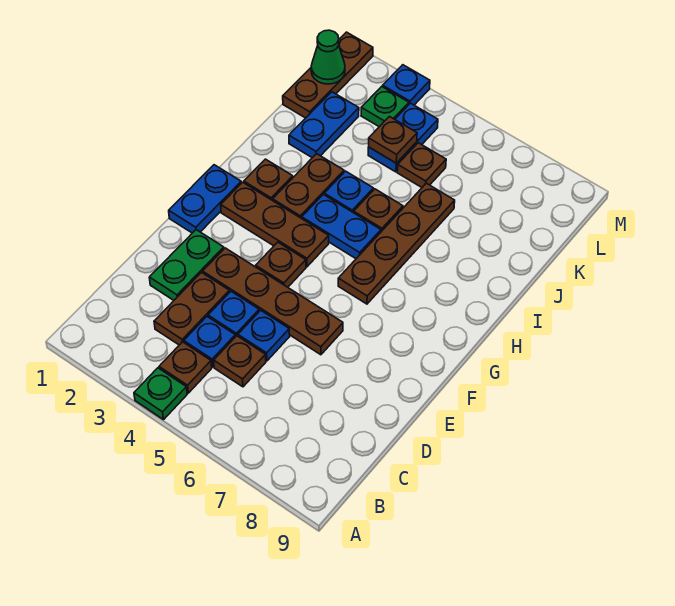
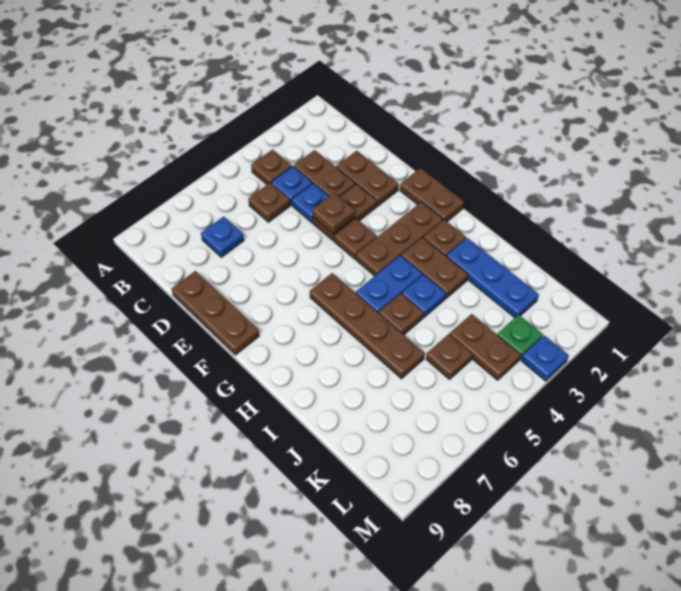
green 1x1 plate [134,368,187,420] -> none
green 1x2 plate [149,230,224,300] -> brown 1x2 plate [336,151,398,206]
blue 1x1 plate [238,310,290,361] -> blue 1x1 plate moved to [201,216,244,257]
brown 1x4 plate [203,248,343,355] -> brown 1x2 plate [313,184,377,241]
blue 1x2 plate [169,165,241,233] -> brown 1x2 plate [400,168,464,221]
blue 1x2 plate [289,92,359,158] -> blue 1x3 plate [447,238,539,318]
brown 1x3 plate [283,32,373,118] -> brown 1x3 plate moved to [172,271,259,355]
blue 1x2 plate [368,103,438,172] -> brown 1x2 plate [450,314,521,380]
brown 1x1 plate [369,117,417,163] -> brown 1x1 plate moved to [313,193,355,234]
green 1x1 cone [311,30,345,84] -> none

